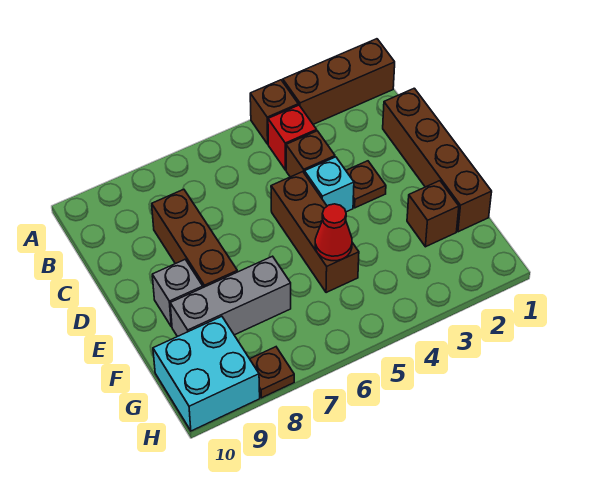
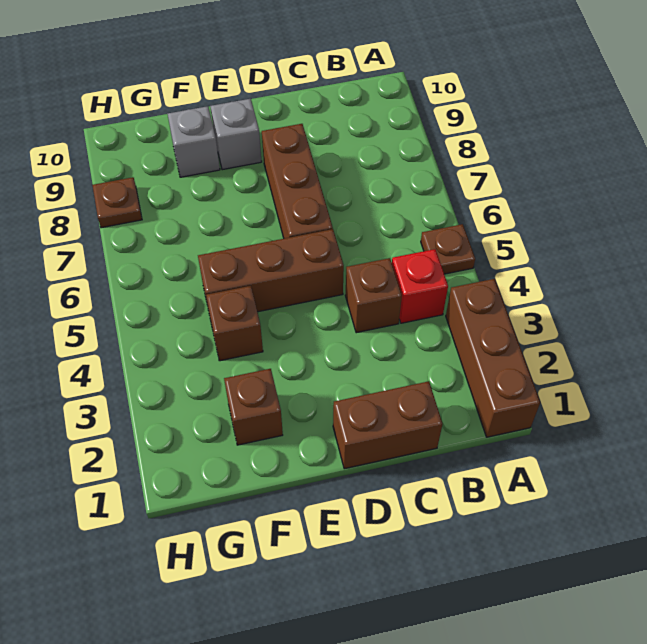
brown 1x1 brick [250,80,298,144] -> brown 1x1 brick moved to [206,286,263,361]
brown 1x4 brick [383,88,492,232] -> brown 1x2 brick [333,381,443,469]
brown 1x3 brick [152,189,237,288] -> brown 1x3 brick turned to [262,124,333,239]
brown 1x1 plate [346,161,386,208] -> brown 1x1 plate moved to [421,224,475,274]
cyan 1x1 brick [305,157,354,212] -> none
red 1x1 cone [315,204,352,261] -> none
grey 1x3 brick [170,256,291,337] -> grey 1x1 brick [168,106,220,177]
cyan 2x2 brick [153,316,260,431] -> none

